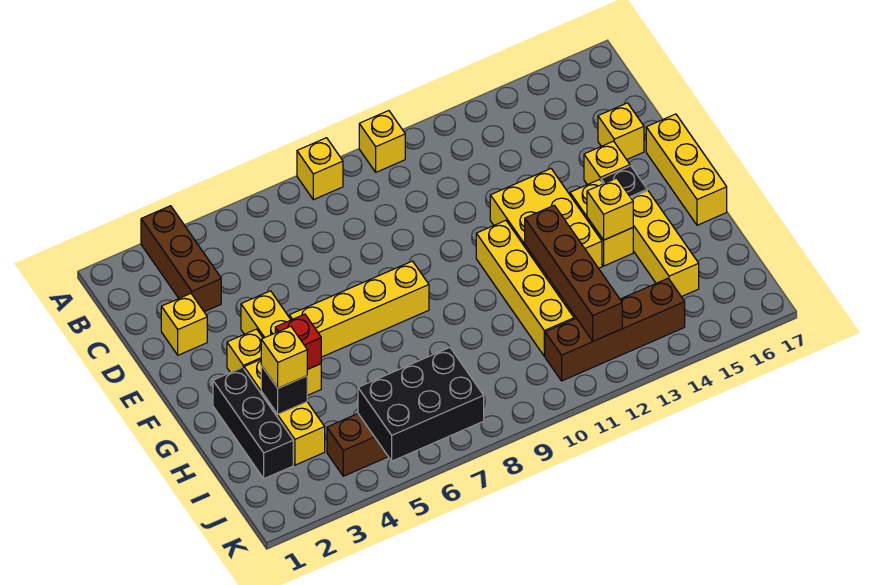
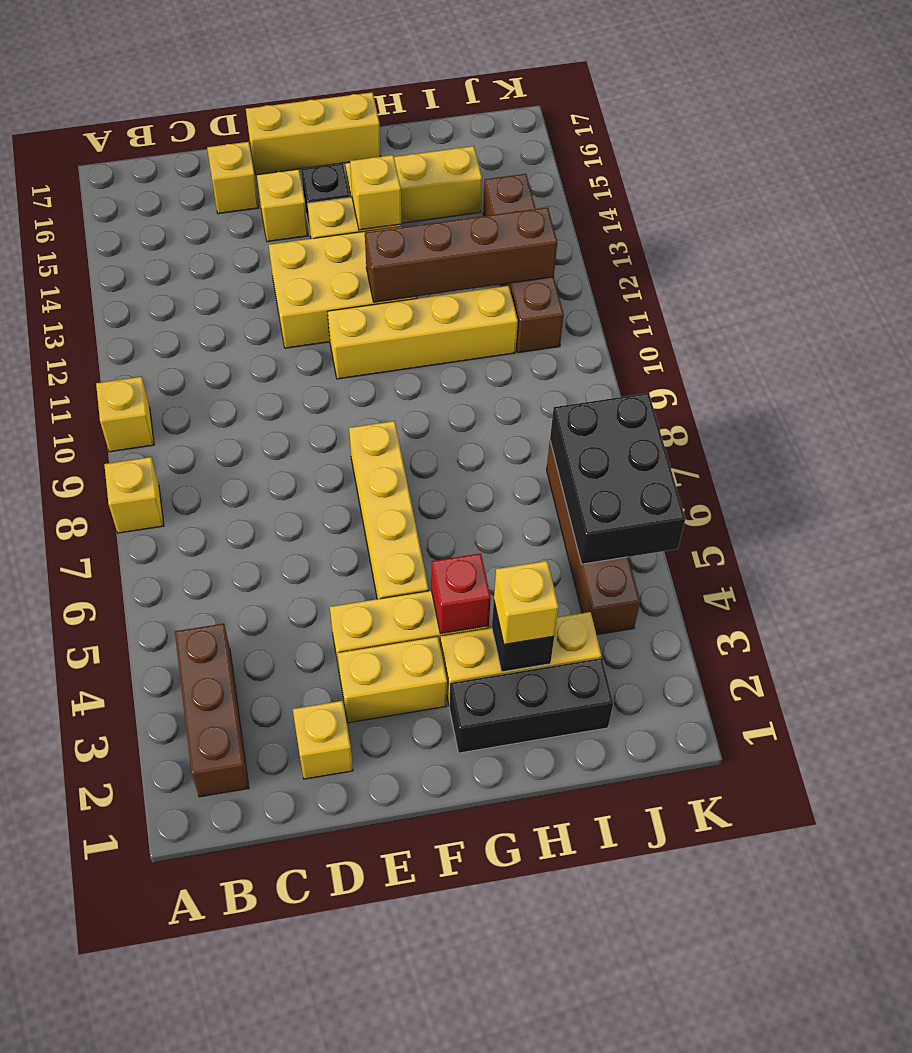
brown 1x3 brick [141,206,221,312] -> brown 1x3 brick turned to [175,624,249,797]
yellow 1x1 brick [227,329,263,373] -> yellow 1x2 brick [337,637,447,723]

